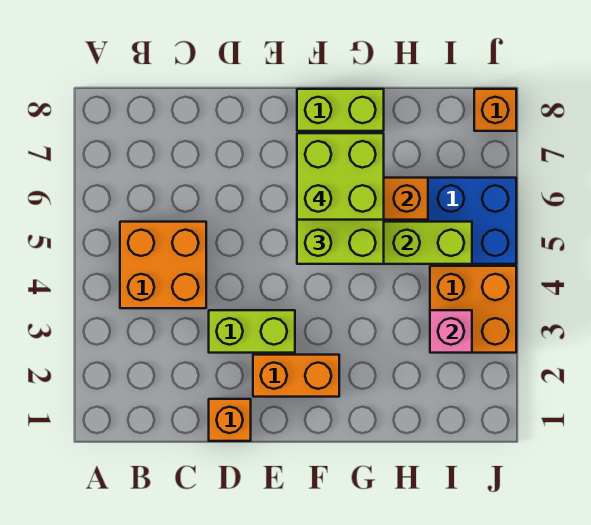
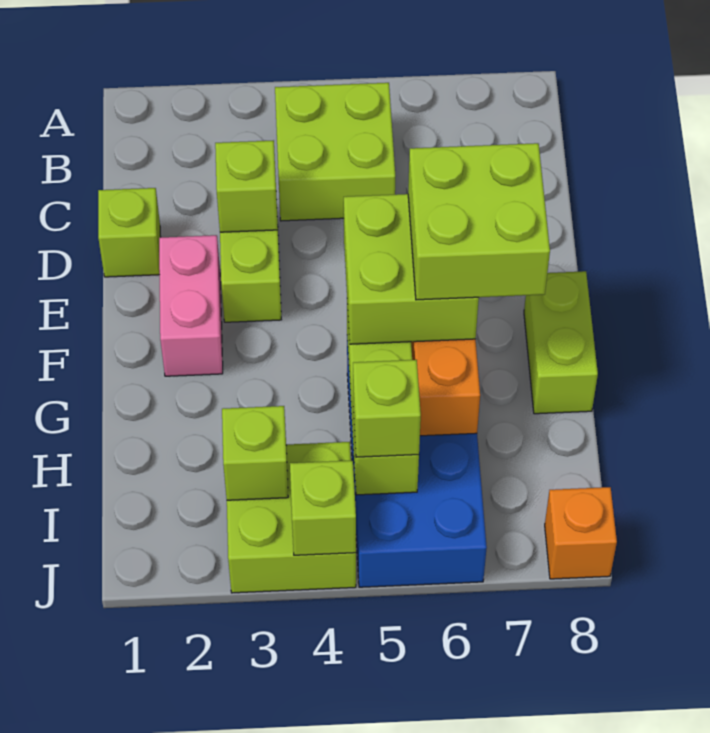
orange 2x2 brick [120,222,206,308] -> lime 2x2 brick [275,83,395,221]
orange 1x1 brick [209,399,251,441] -> lime 1x1 brick [98,188,161,277]
none -> lime 1x1 brick [215,140,278,232]
orange 1x2 brick [253,355,339,397] -> pink 1x2 brick [159,235,223,376]
orange 2x2 brick [430,266,516,353] -> lime 2x2 brick [227,442,356,593]
pink 1x1 brick [430,310,472,353] -> lime 1x1 brick [222,406,288,500]
none -> lime 1x1 brick [353,360,421,457]
none -> lime 1x1 brick [290,461,356,555]

